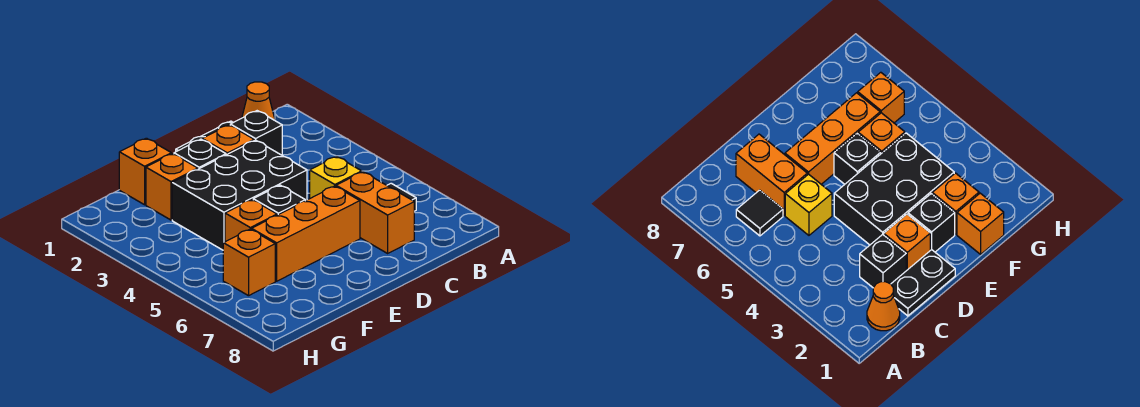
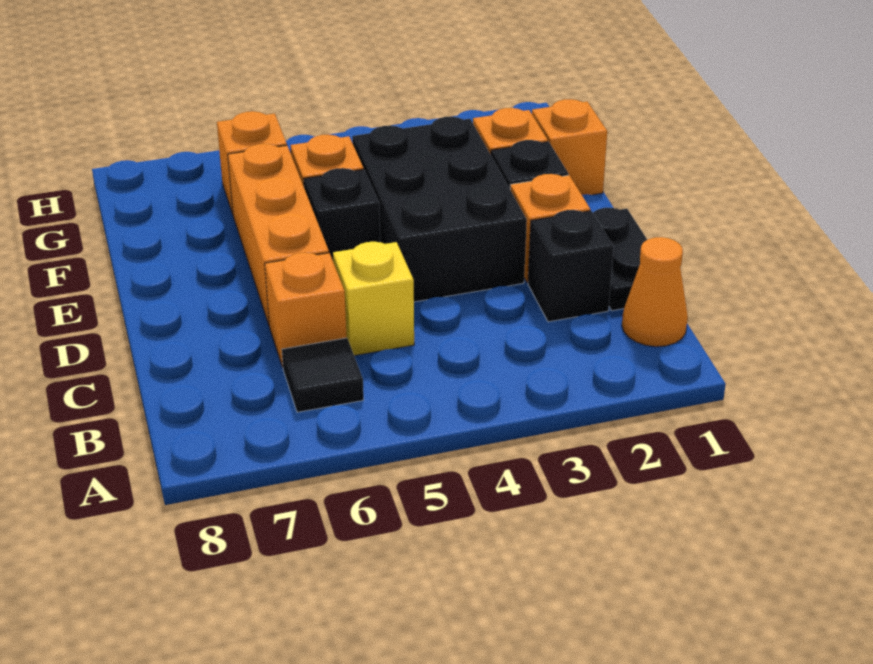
orange 1x2 brick [336,172,414,253] -> orange 1x1 brick [265,253,347,367]

